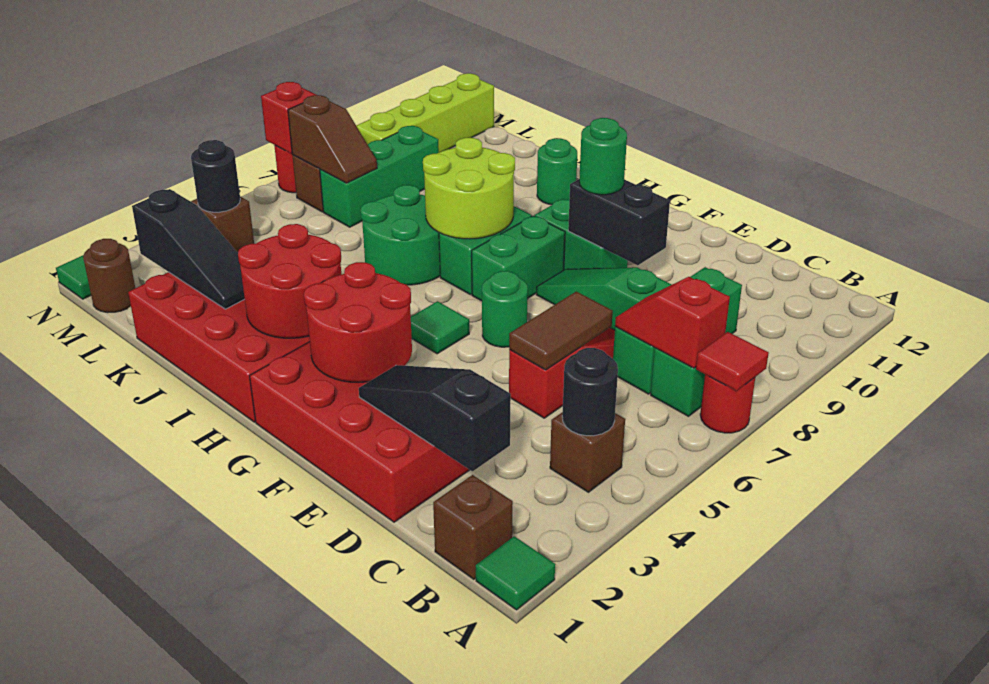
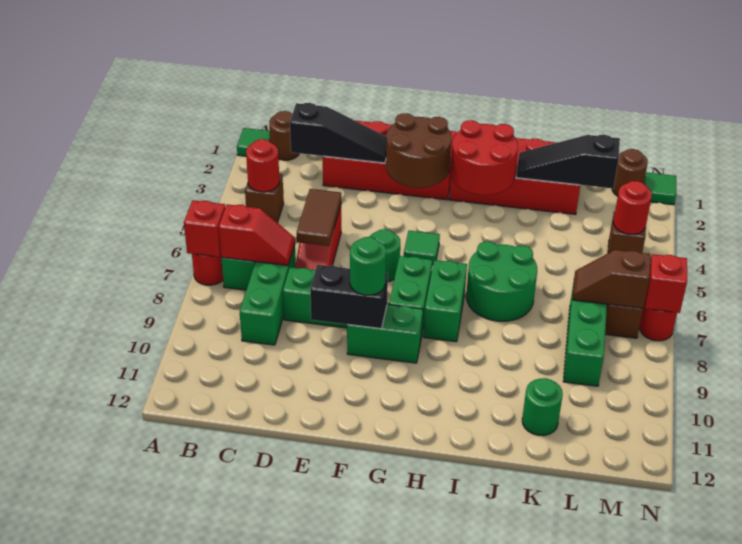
red 1x1 tile [696,332,769,391] -> red 1x1 brick [184,200,225,257]
brown 1x1 brick [433,475,513,579] -> brown 1x1 round brick [269,111,299,160]
black 1x1 round brick [562,348,618,436] -> red 1x1 round brick [246,139,279,192]
red 2x2 round brick [304,262,412,382] -> brown 2x2 round brick [386,113,451,188]
lime 2x2 round brick [423,138,515,239] -> none
green 1x1 round brick [537,138,577,205] -> green 1x1 round brick moved to [522,378,563,436]
black 1x1 round brick [191,140,240,212] -> red 1x1 round brick [613,181,652,235]
lime 1x4 brick [356,73,494,152] -> none

